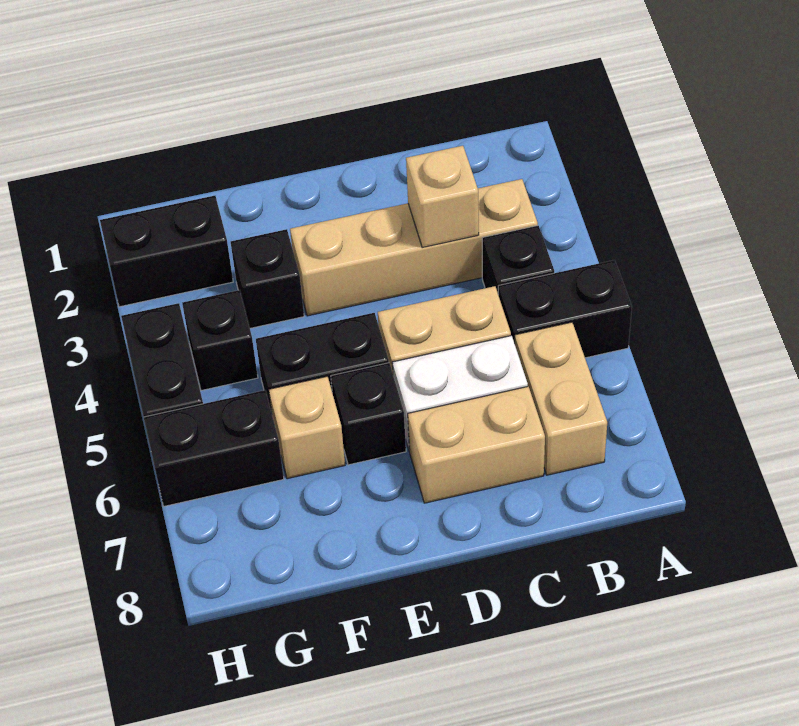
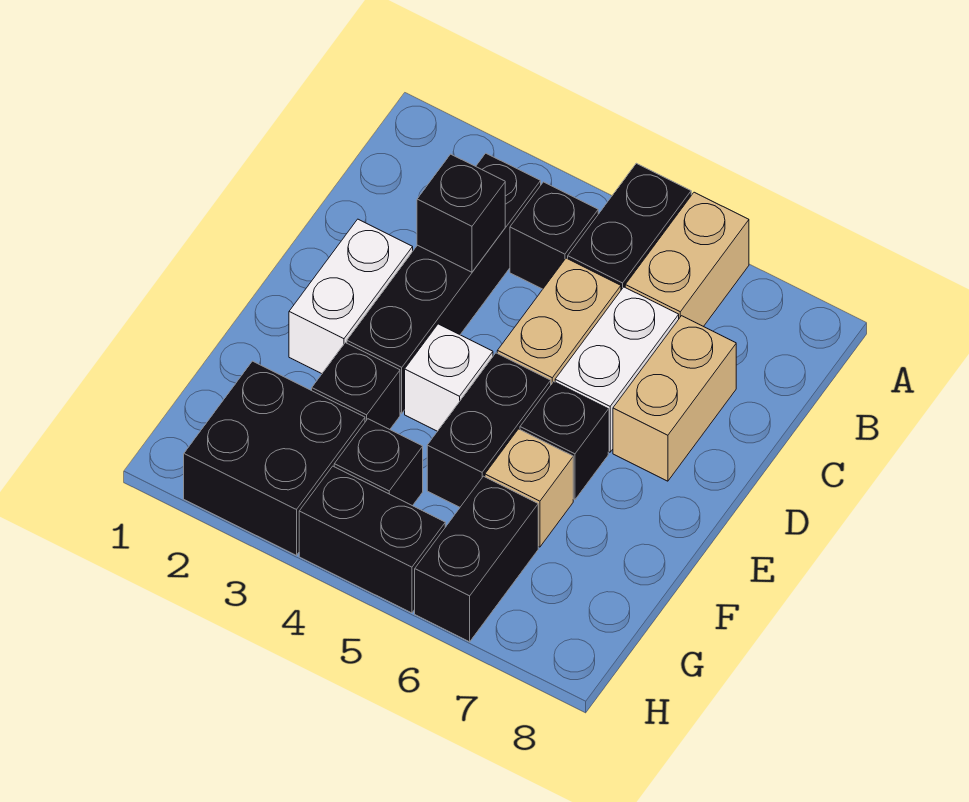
tan 1x4 brick [290,179,538,316] -> black 1x4 brick [347,153,541,413]
tan 1x2 brick [515,322,607,475] -> tan 1x2 brick turned to [625,192,749,327]
tan 1x1 brick [406,146,479,248] -> black 1x1 brick [417,154,505,272]
none -> white 1x2 brick [289,219,413,374]
none -> white 1x1 brick [405,324,493,431]
black 1x2 brick [100,196,233,307] -> black 2x2 brick [184,361,365,555]

